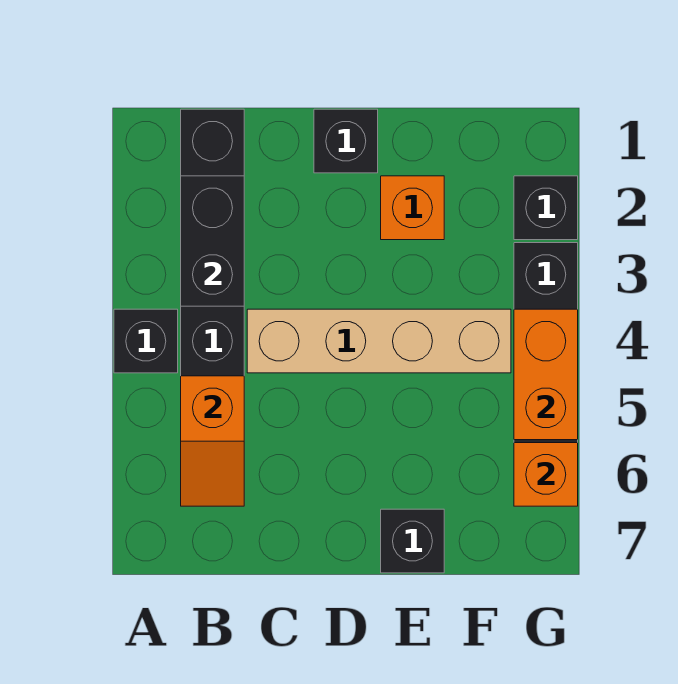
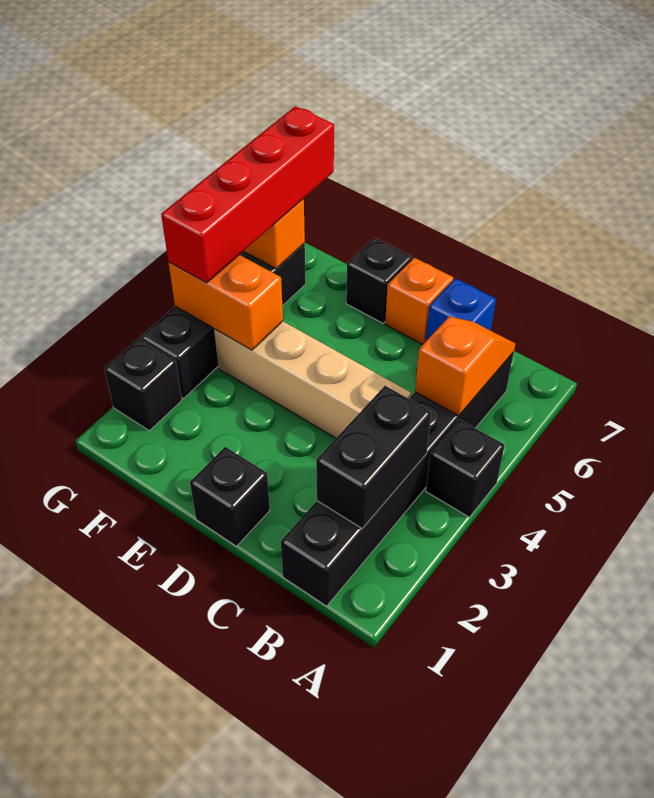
none -> blue 1x1 brick [426,278,496,341]
orange 1x1 brick [381,176,444,240] -> orange 1x1 brick moved to [385,258,453,345]
orange 1x2 brick [514,309,578,440] -> orange 1x2 brick turned to [168,255,283,350]
none -> red 1x4 brick [161,106,334,283]

